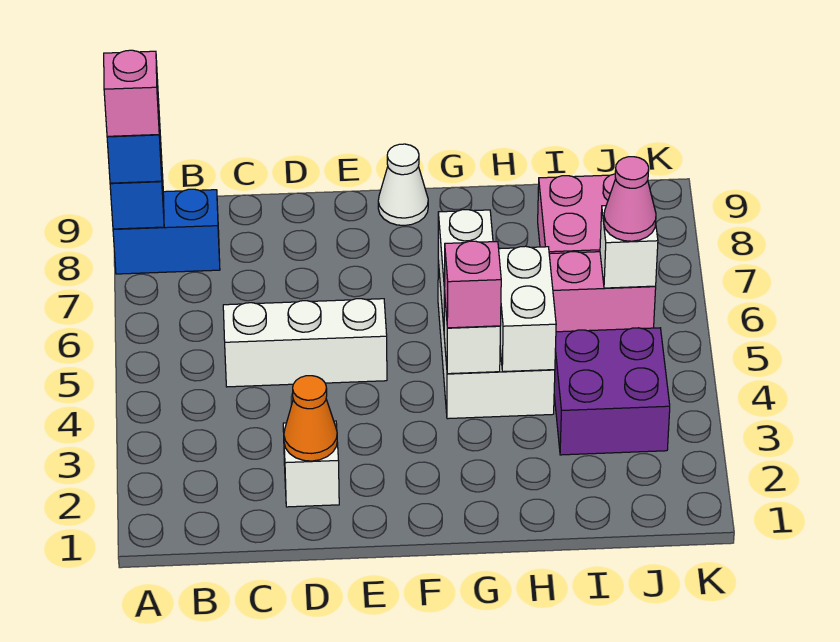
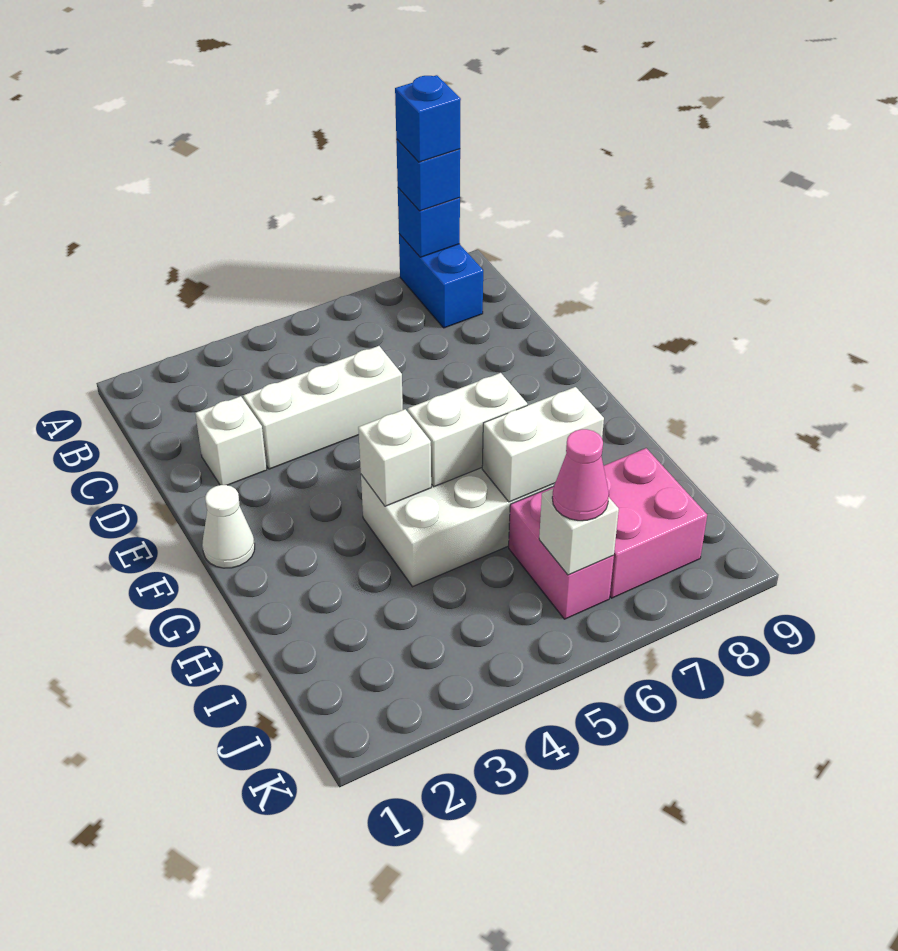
pink 1x1 brick [104,50,159,136] -> blue 1x1 brick [395,75,461,162]
white 1x3 brick [223,299,387,387] -> white 1x3 brick turned to [243,346,403,469]
orange 1x1 cone [284,376,337,461] -> none
white 1x1 cone [378,144,428,226] -> white 1x1 cone moved to [202,485,255,568]
pink 1x1 brick [444,241,501,328] -> none
white 1x2 brick [499,246,556,372] -> white 1x2 brick moved to [482,387,604,502]
purple 2x2 brick [554,328,670,455] -> none

